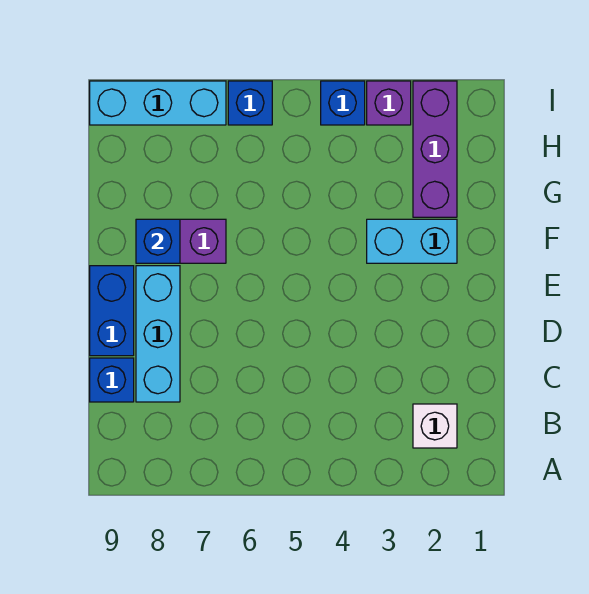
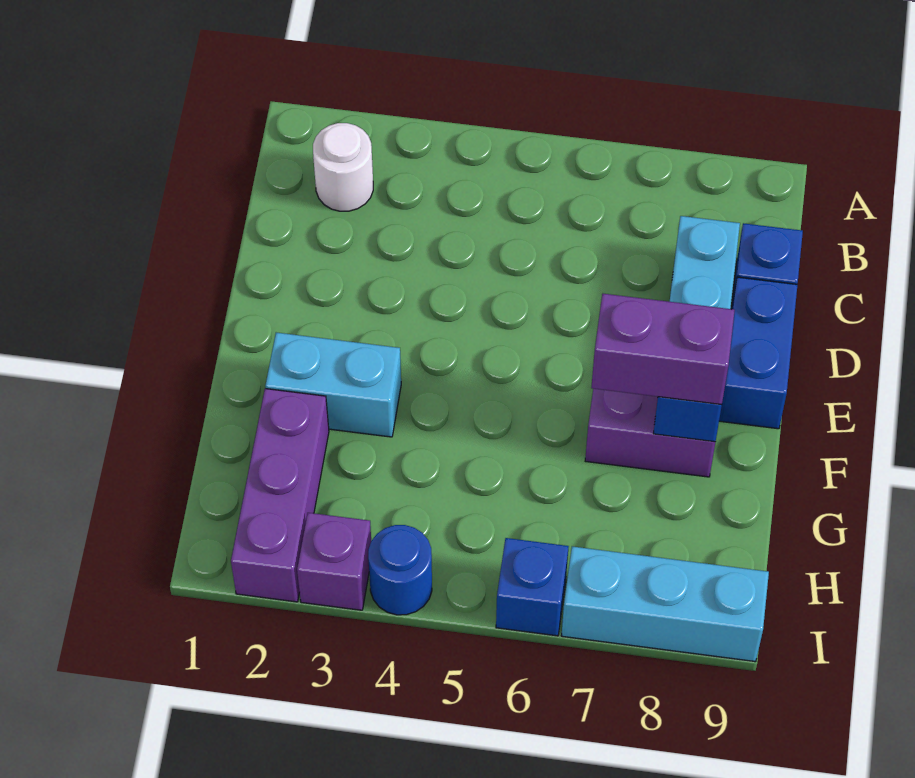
white 1x1 brick [413,404,457,448] -> white 1x1 round brick [313,123,373,211]
none -> purple 1x2 brick [591,294,735,405]
blue 1x1 brick [321,81,365,125] -> blue 1x1 round brick [368,525,432,615]

